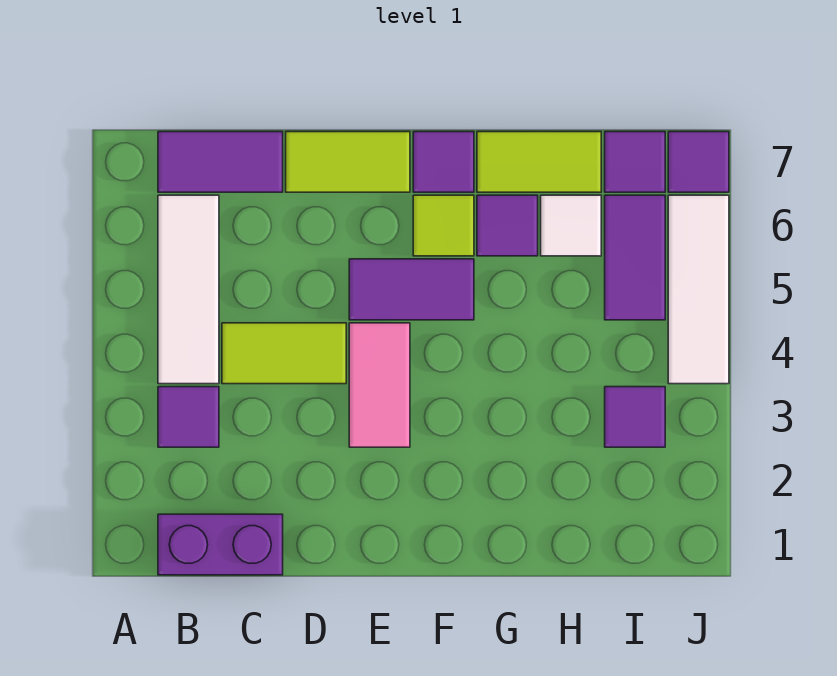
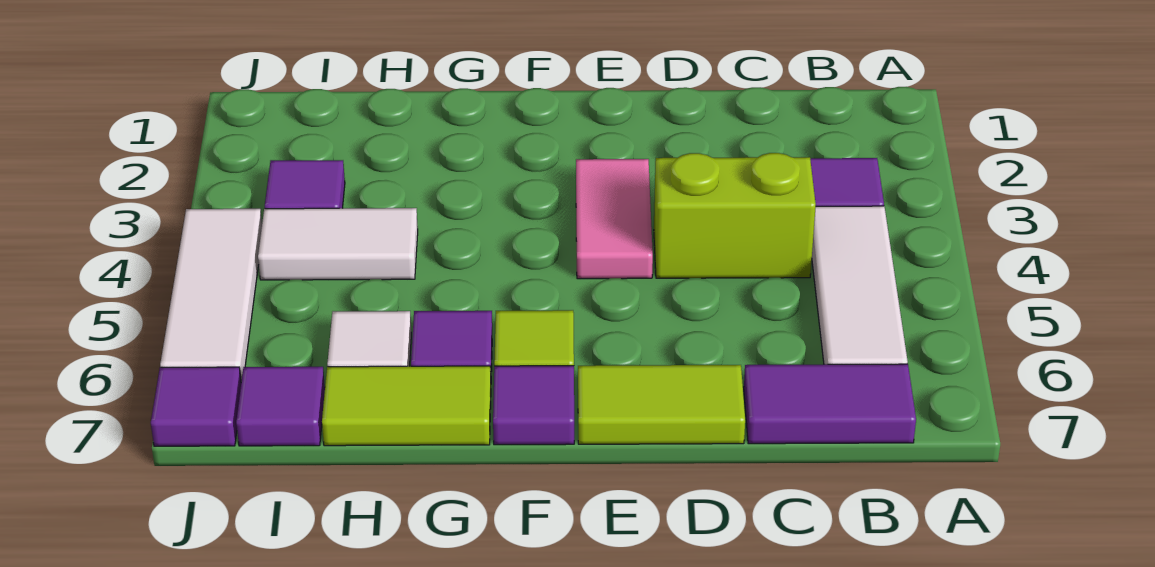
purple 1x2 brick [158,514,283,575] -> none
lime 1x2 tile [222,323,346,384] -> lime 1x2 brick [654,153,816,278]
purple 1x2 tile [349,259,474,320] -> none
none -> white 1x2 tile [258,208,418,280]
purple 1x2 tile [605,195,665,320] -> none

